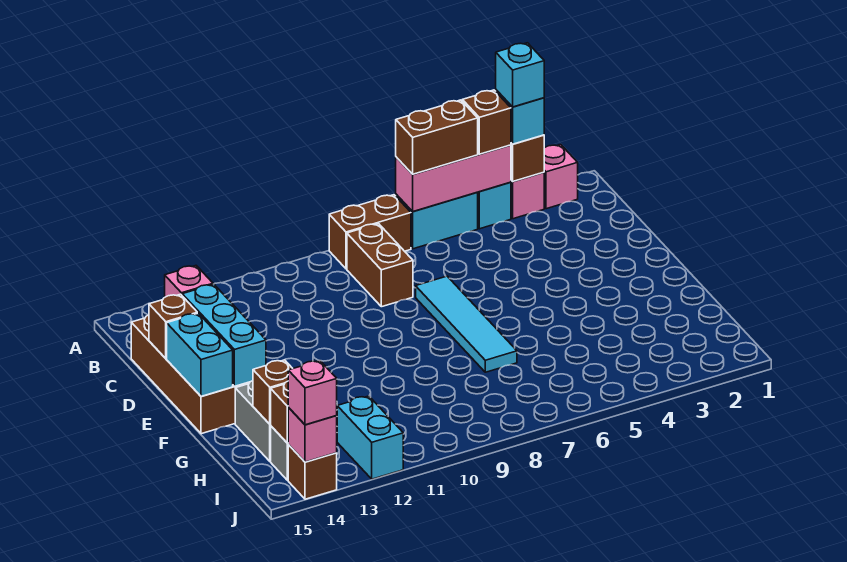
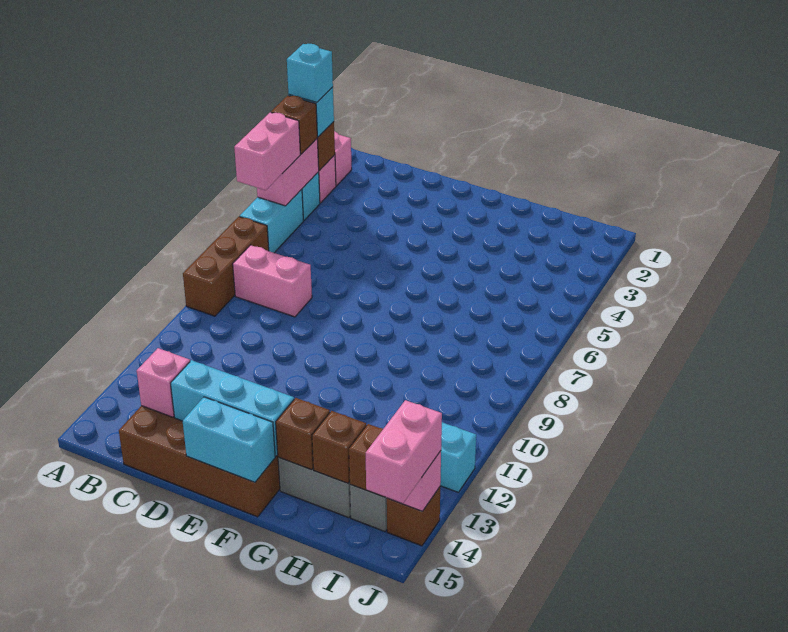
pink 1x3 brick [396,145,511,212] -> pink 1x2 brick [257,139,319,206]
brown 1x2 brick [396,100,478,174] -> pink 1x2 brick [234,112,300,190]
brown 1x2 brick [329,195,411,269] -> brown 1x3 brick [183,217,269,316]
brown 1x2 brick [347,224,413,307] -> pink 1x2 brick [233,245,312,317]
cyan 1x4 tile [416,276,517,372] -> none
brown 1x1 brick [149,294,197,358] -> brown 1x1 brick moved to [276,398,330,470]
pink 1x1 brick [288,361,337,425] -> pink 1x2 brick [366,400,442,503]

